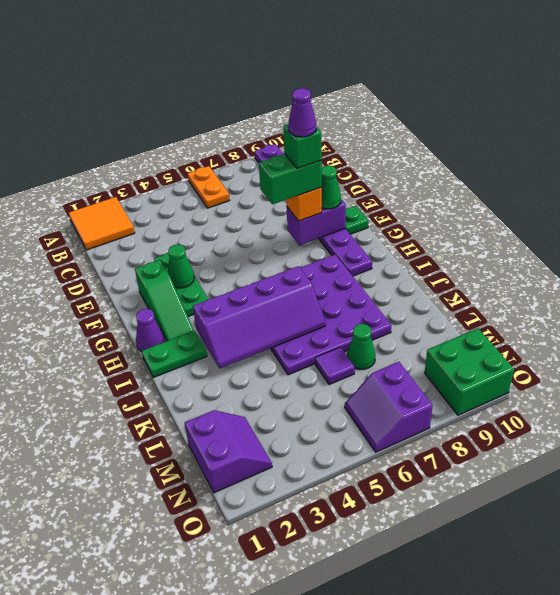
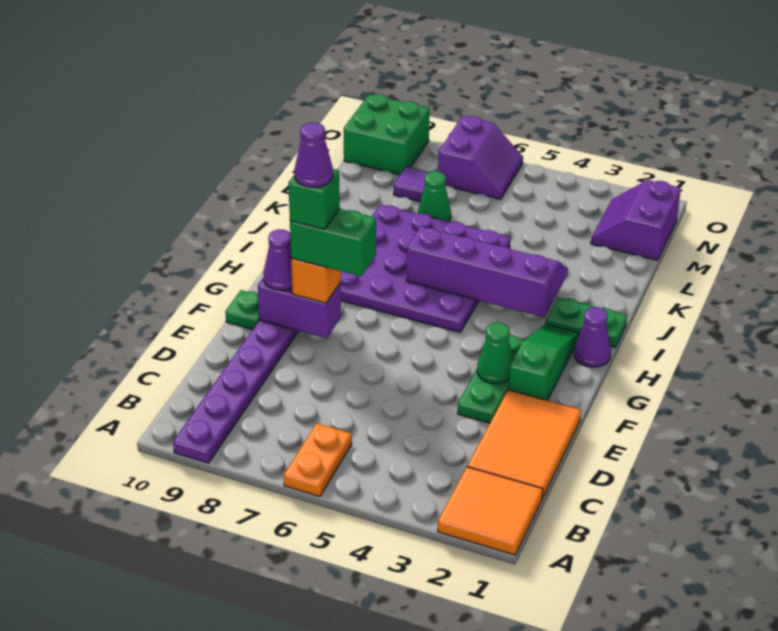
none -> orange 2x3 tile [467,390,581,498]
green 1x1 cone [321,166,341,209] -> purple 1x1 cone [263,229,292,290]
purple 1x1 tile [315,347,355,385] -> purple 1x1 tile moved to [394,167,429,202]

